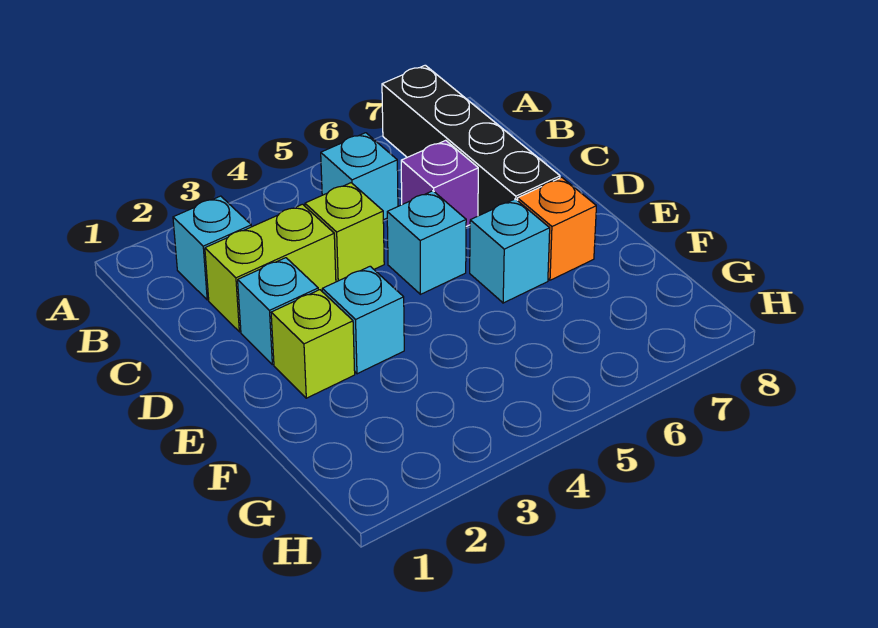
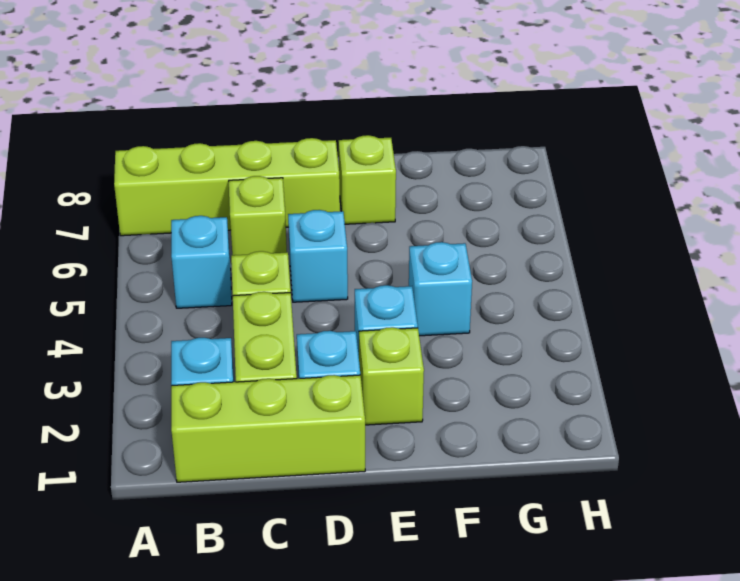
black 1x4 brick [382,65,560,216] -> lime 1x4 brick [114,138,340,236]
none -> lime 1x3 brick [171,375,365,482]
purple 1x1 brick [401,140,478,226] -> lime 1x1 brick [229,176,287,255]
cyan 1x1 brick [470,199,550,303] -> cyan 1x1 brick moved to [409,242,472,336]
orange 1x1 brick [518,177,596,280] -> lime 1x1 brick [339,135,396,224]

